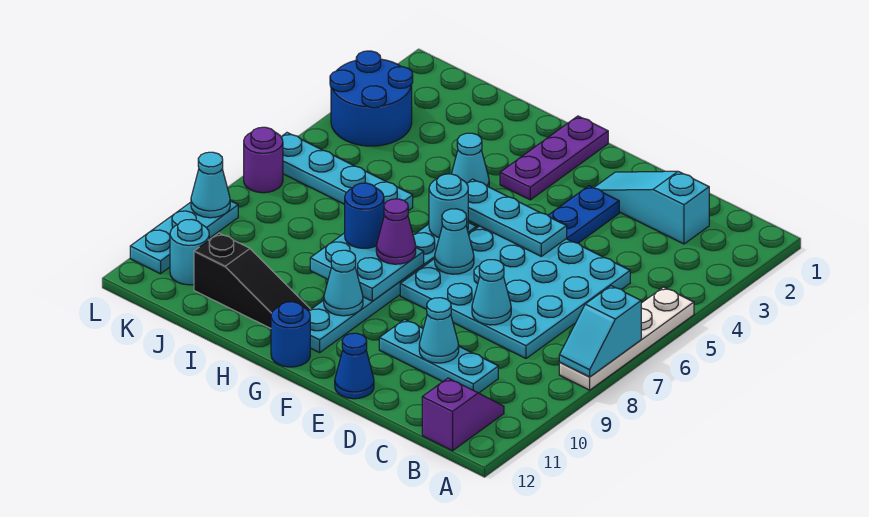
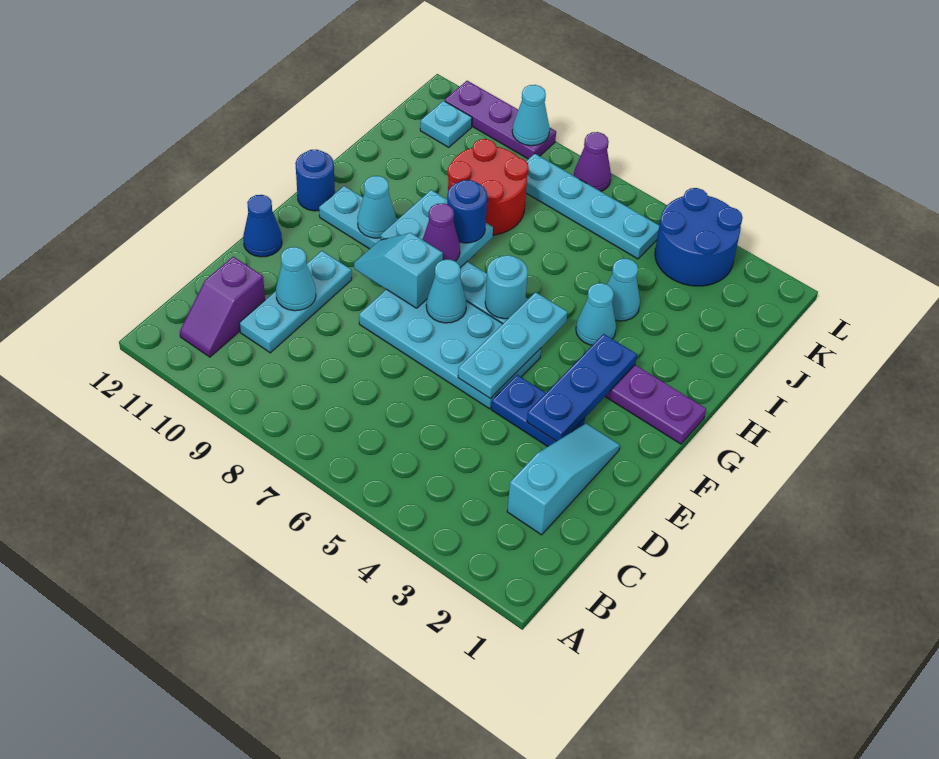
white 1x4 plate [559,287,694,390] -> none
cyan 1x2 slope [559,286,641,377] -> cyan 1x2 slope moved to [354,233,443,308]
purple 1x2 slope [422,378,504,451] -> purple 1x2 slope turned to [180,257,265,357]
cyan 4x4 plate [400,226,630,358] -> cyan 2x4 plate [359,289,541,409]
cyan 1x1 cone [472,260,511,325] -> cyan 1x1 cone moved to [607,259,640,321]
none -> blue 1x3 plate [527,334,637,441]
black 1x3 slope [194,233,311,328] -> none
cyan 1x4 plate [281,133,413,211] -> cyan 1x4 plate turned to [526,154,659,259]
none -> red 2x2 round brick [448,139,529,235]
cyan 1x1 round brick [170,219,209,285] -> cyan 1x1 plate [420,101,472,147]
purple 1x1 round brick [244,127,283,193] -> purple 1x1 cone [574,132,611,191]
cyan 1x3 plate [130,201,238,274] -> purple 1x3 plate [445,81,556,159]

